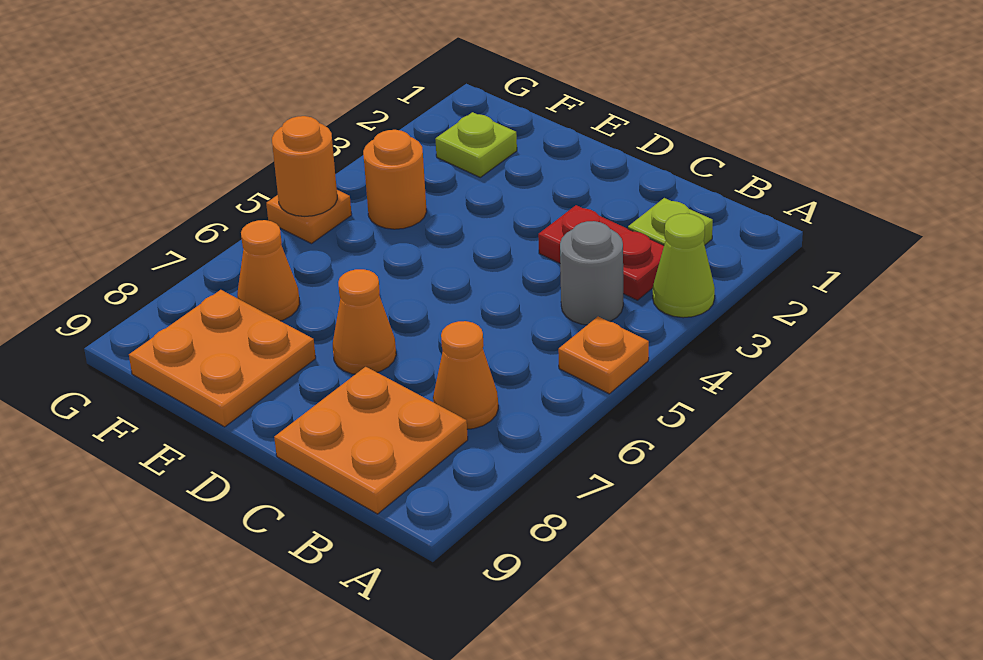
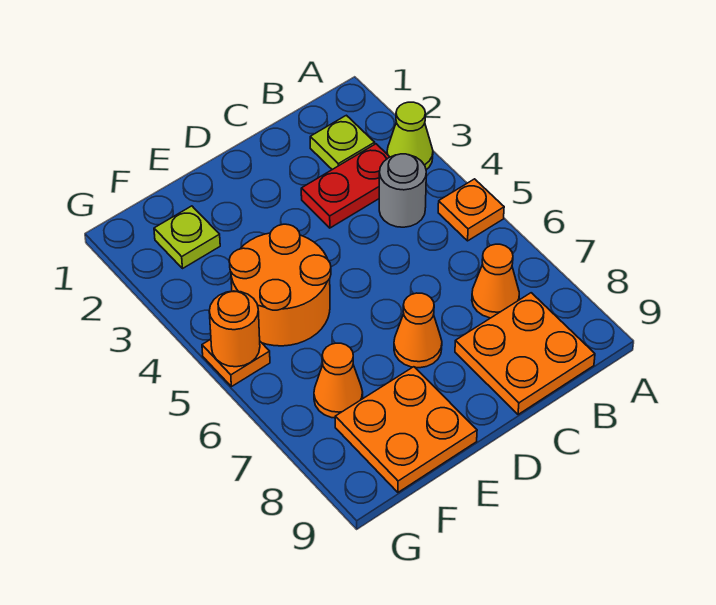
orange 1x1 round brick [363,130,427,229] -> orange 2x2 round brick [229,224,331,346]

